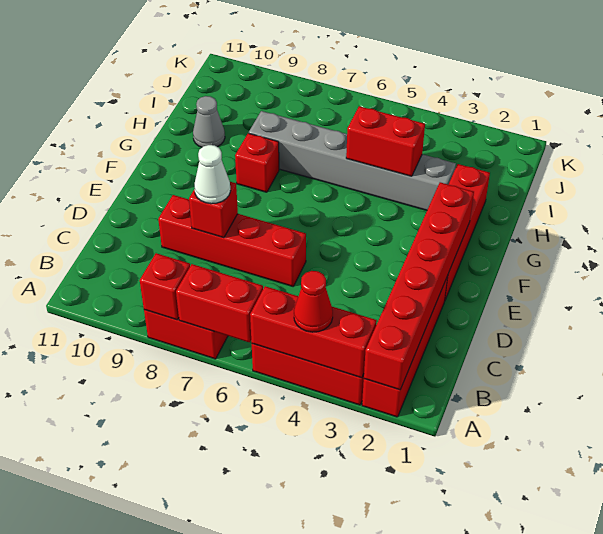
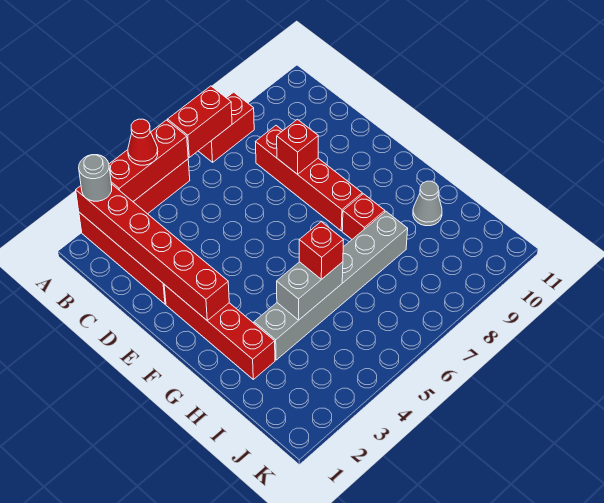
none -> grey 1x1 round brick [79,155,112,201]
red 1x1 brick [140,253,190,320] -> red 1x1 brick moved to [299,222,343,280]
red 1x4 brick [158,195,306,286] -> red 1x4 brick turned to [256,126,362,231]
white 1x1 cone [194,145,230,204] -> none
red 1x2 brick [346,106,425,176] -> grey 1x2 brick [277,262,343,320]

